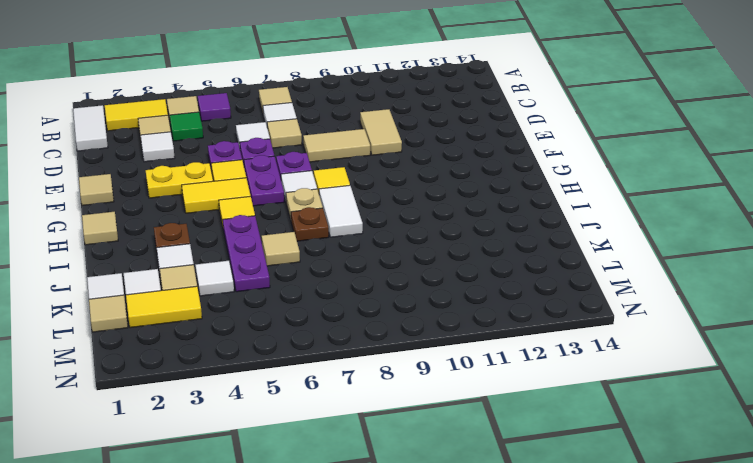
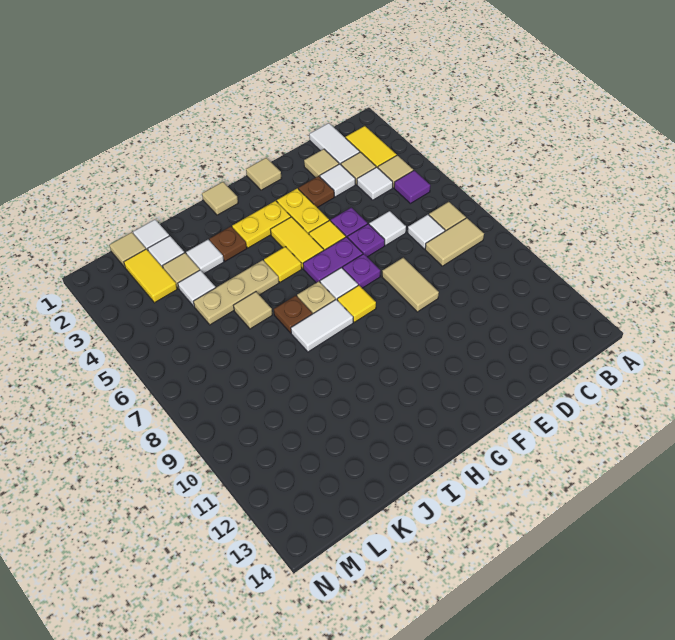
white 1x2 tile [73,105,108,151] -> white 1x2 tile turned to [309,123,360,164]
green 1x1 tile [170,112,203,141] -> white 1x1 tile [357,167,393,200]
tan 1x1 tile [267,119,302,148] -> tan 1x1 tile moved to [304,149,339,178]
tan 1x2 tile [360,109,402,155] -> tan 1x2 tile moved to [425,218,484,266]
none -> brown 1x1 plate [298,176,334,208]
none -> yellow 1x2 plate [232,201,291,248]
purple 1x3 plate [223,215,270,292] -> tan 1x3 plate [193,260,279,325]

